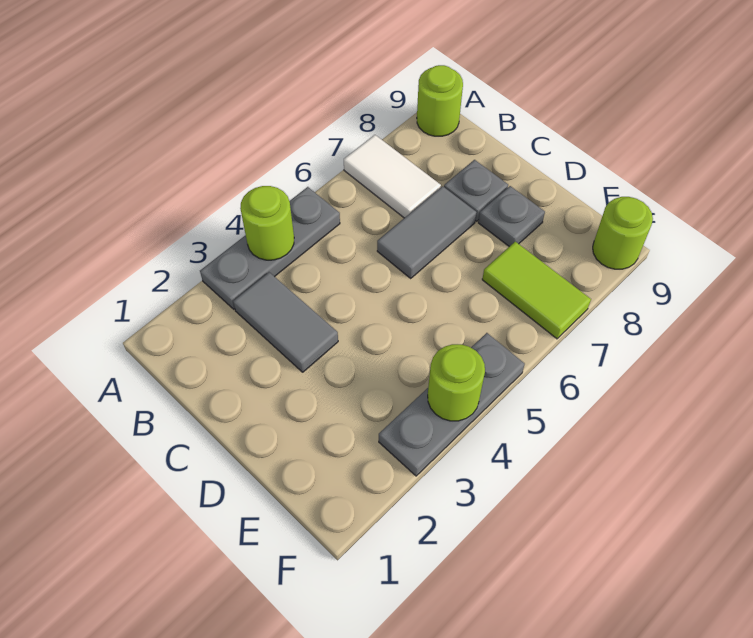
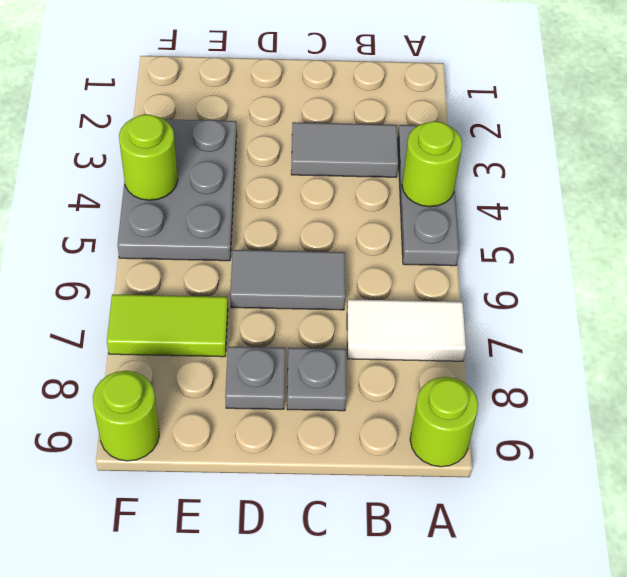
grey 1x2 tile [377,186,477,278] -> grey 1x2 tile turned to [230,250,345,310]
grey 1x3 plate [379,333,525,476] -> grey 2x3 plate [117,119,237,261]

